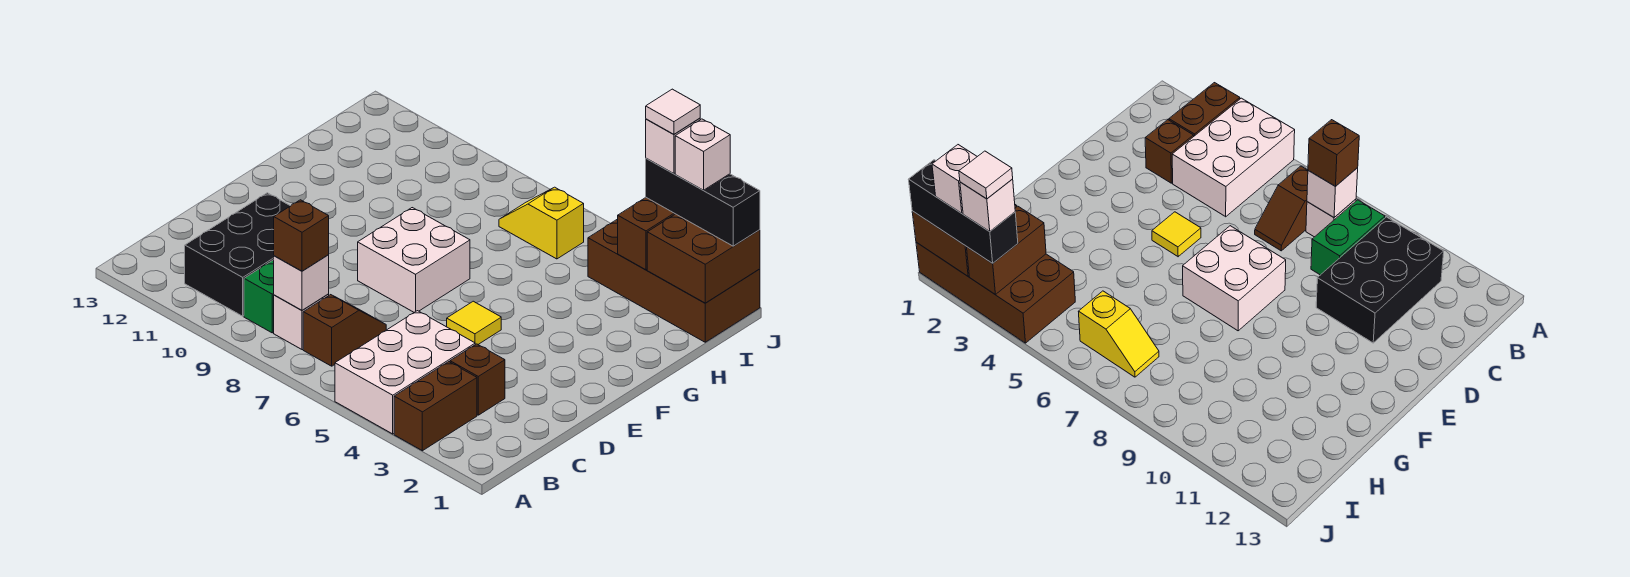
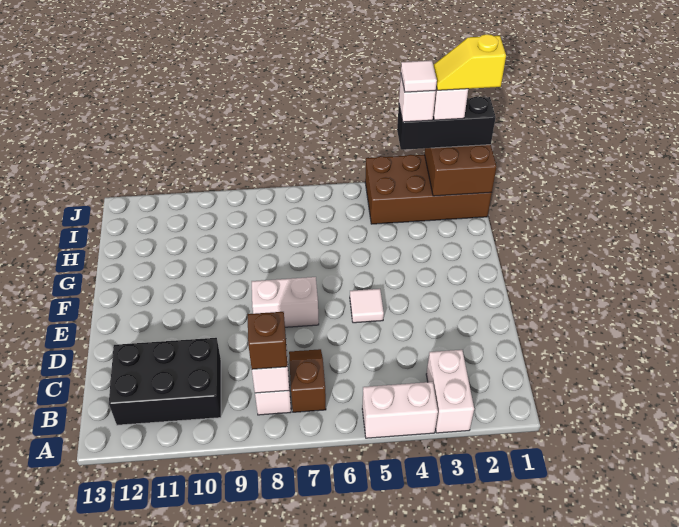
brown 1x2 brick [394,362,477,451] -> white 1x2 brick [426,350,474,433]
white 2x3 brick [335,311,475,434] -> white 1x2 brick [362,382,438,438]
green 1x2 brick [244,260,274,333] -> none
black 2x3 brick [185,193,290,316] -> black 2x3 brick turned to [109,338,221,425]
brown 1x1 brick [450,344,505,415] -> none
yellow 1x1 tile [447,301,501,345] -> white 1x1 tile [350,289,384,323]
white 2x2 brick [358,208,470,312] -> white 1x2 brick [252,277,319,327]
brown 1x2 brick [618,198,675,270] -> none
yellow 1x2 slope [499,187,584,259] -> yellow 1x2 slope moved to [433,34,506,90]

